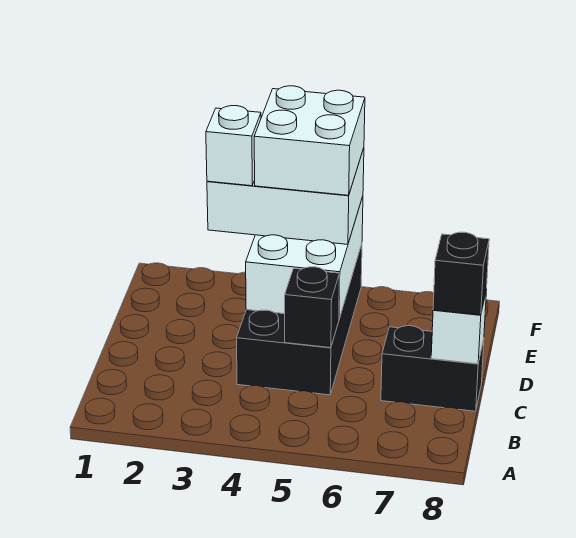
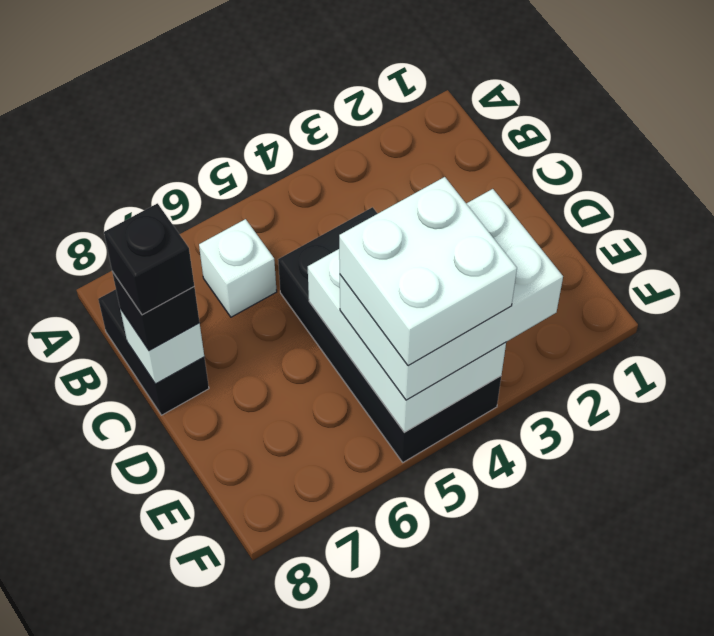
black 1x1 brick [285,267,339,348] -> black 1x1 brick moved to [104,203,194,315]
black 1x2 brick [381,326,484,411] -> black 1x2 brick turned to [98,289,209,415]
white 1x1 brick [206,106,261,186] -> white 1x1 brick moved to [199,219,277,317]

